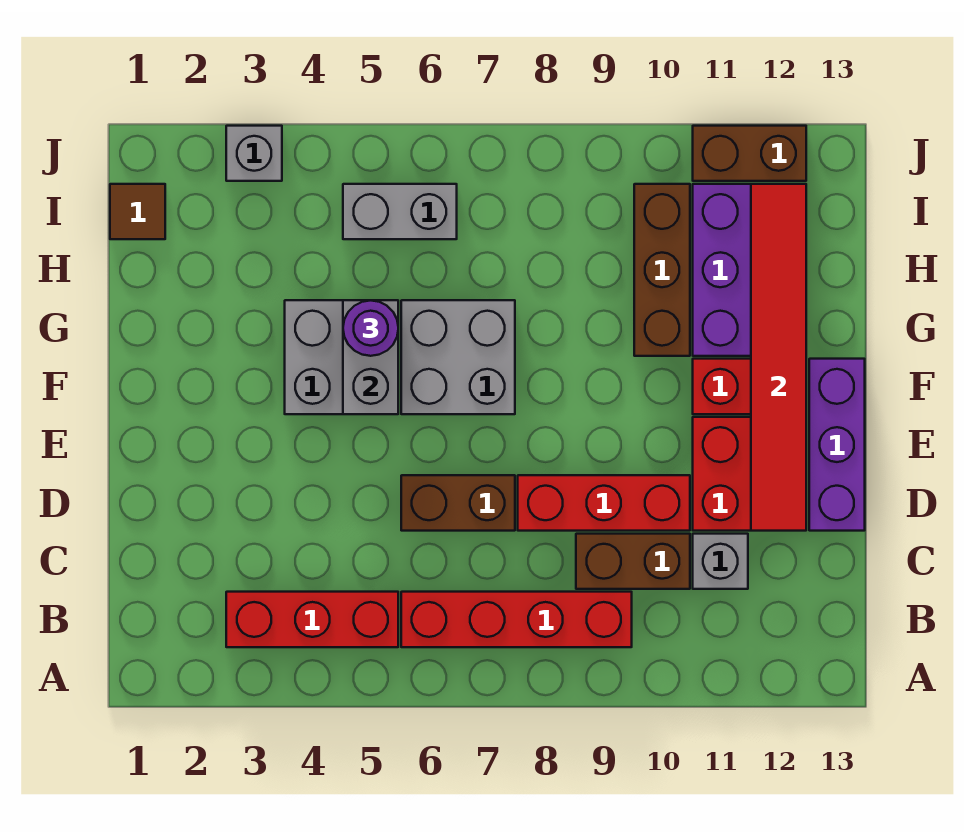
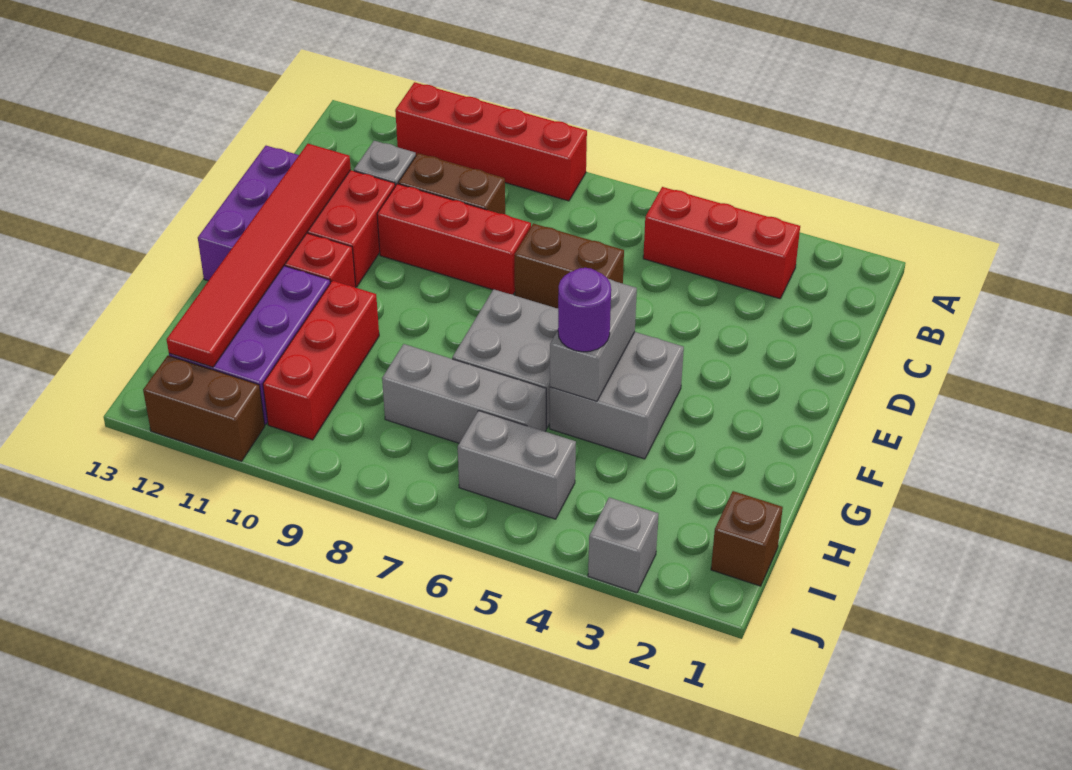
red 1x4 brick [401,592,632,647] -> red 1x4 brick moved to [395,82,587,201]
brown 1x3 brick [634,184,690,356] -> red 1x3 brick [263,281,379,440]
none -> grey 1x3 brick [382,344,546,443]
brown 1x1 tile [110,184,165,239] -> brown 1x1 brick [711,491,783,586]

